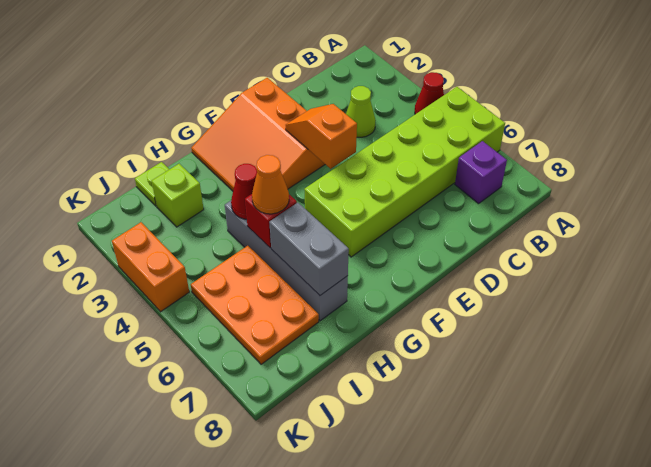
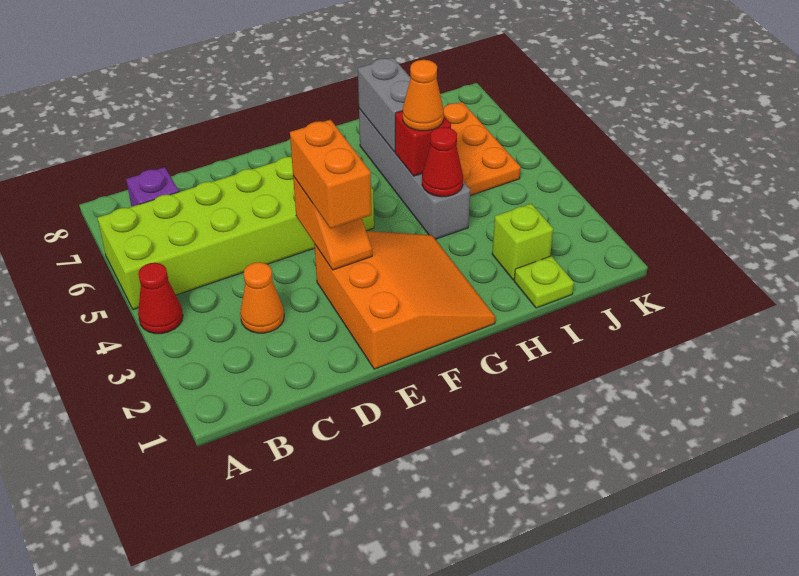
lime 1x1 cone [346,86,376,137] -> orange 1x1 cone [240,262,284,333]
orange 1x2 brick [112,222,189,312] -> orange 1x2 brick moved to [290,120,371,229]

